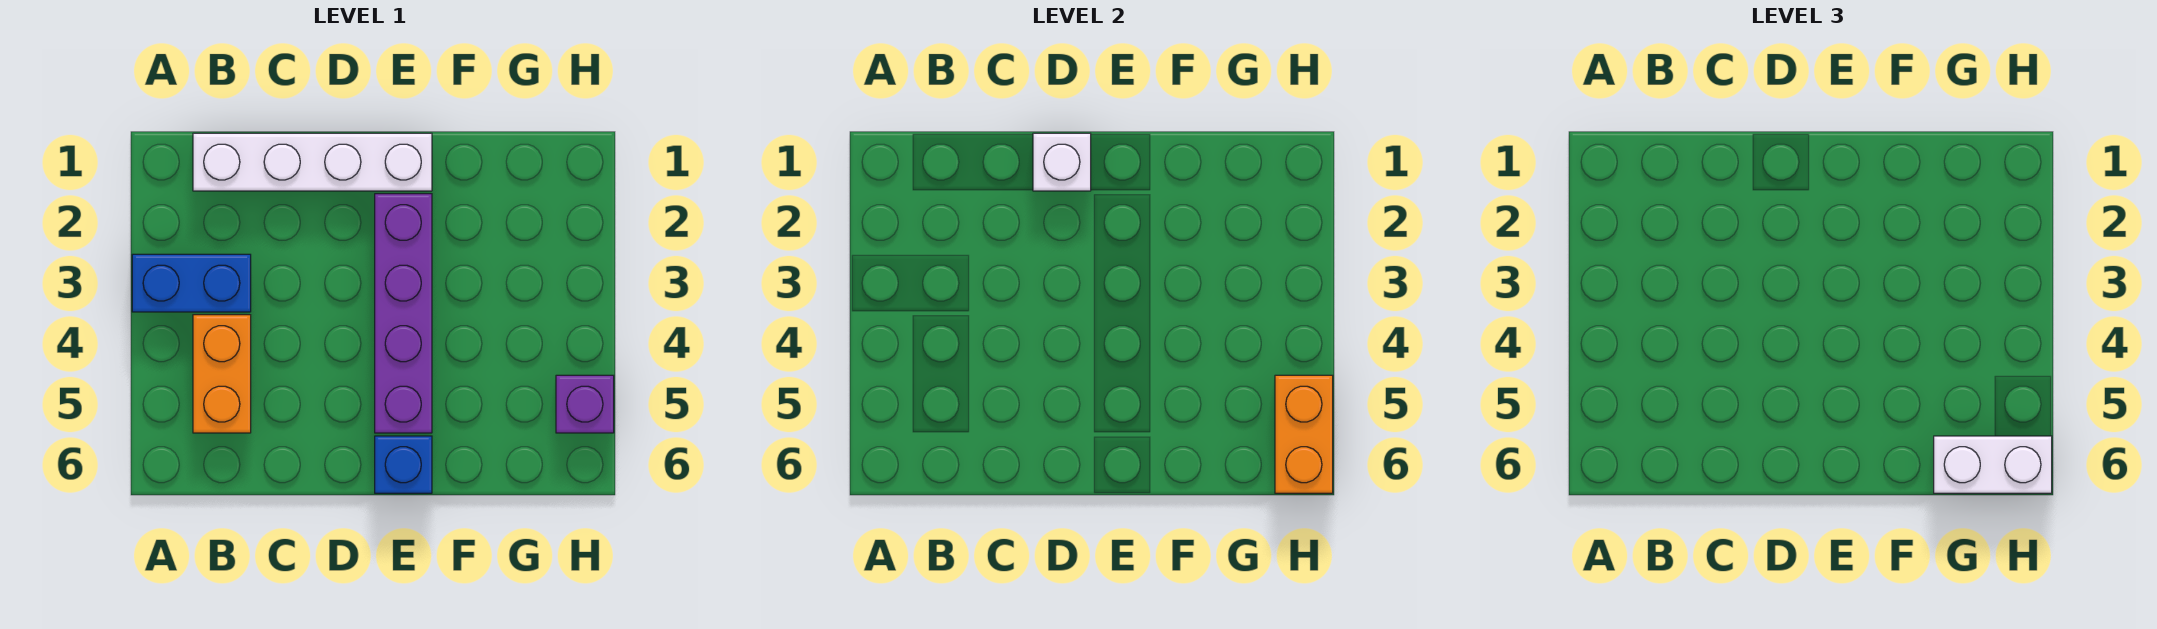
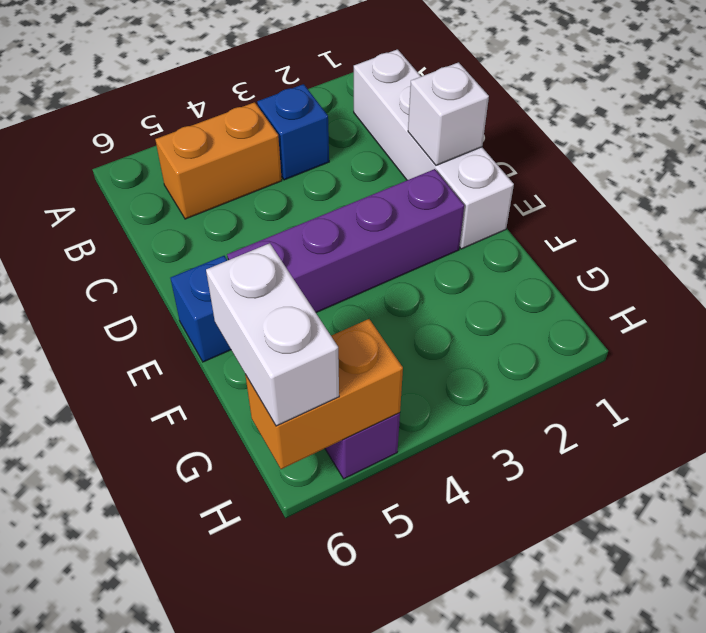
blue 1x2 brick [132,254,251,312] -> blue 1x1 brick [257,84,329,180]

